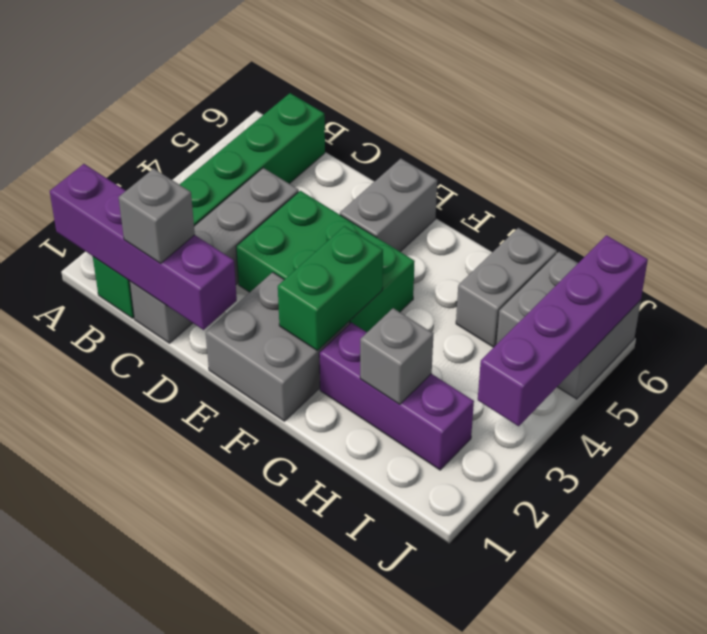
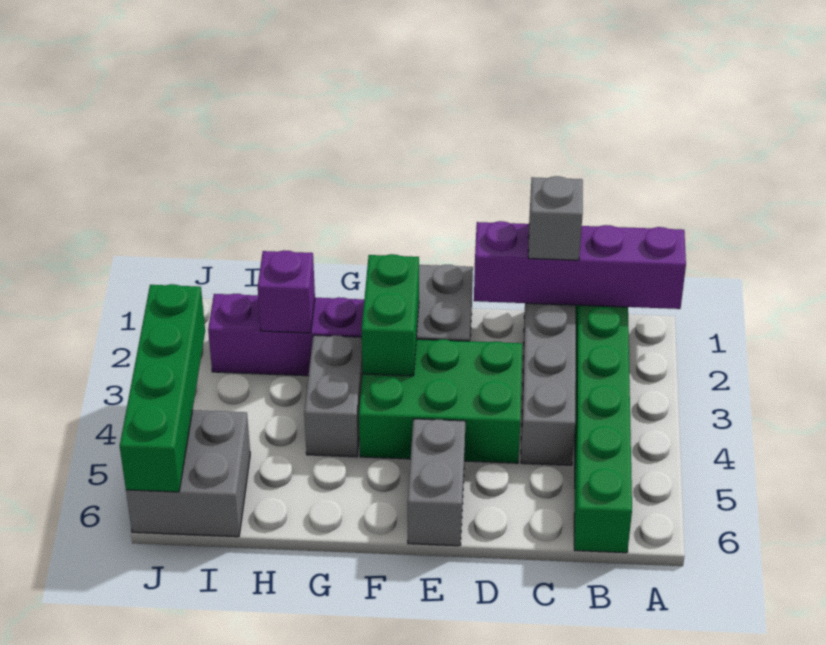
grey 1x1 brick [360,308,433,404] -> purple 1x1 brick [258,250,315,333]
grey 1x2 brick [456,228,557,347] -> grey 1x2 brick moved to [304,335,363,457]
purple 1x4 brick [478,235,648,426] -> green 1x4 brick [120,284,205,492]

